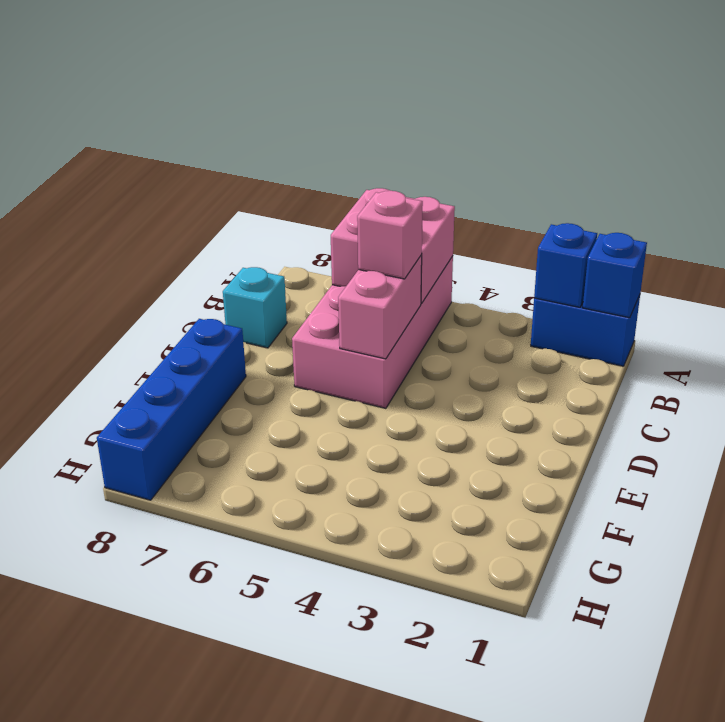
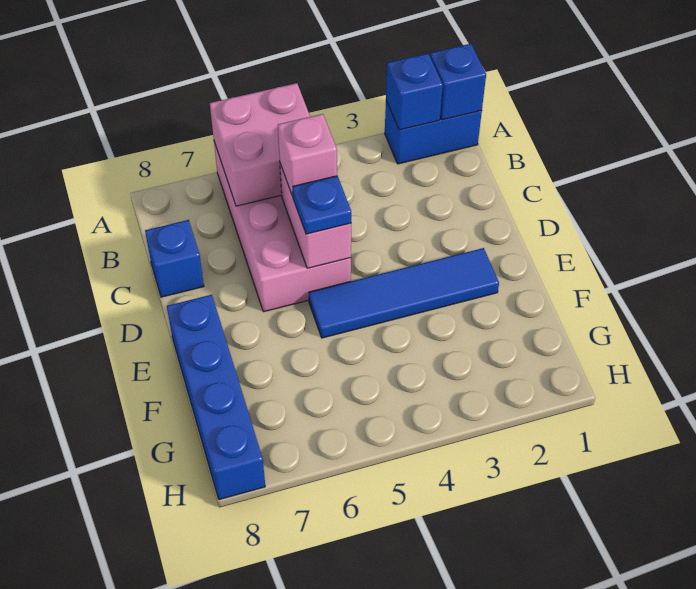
cyan 1x1 brick [223,267,287,348] -> blue 1x1 brick [145,220,204,297]
none -> blue 1x1 plate [293,176,351,234]
none -> blue 1x4 tile [309,248,499,338]

